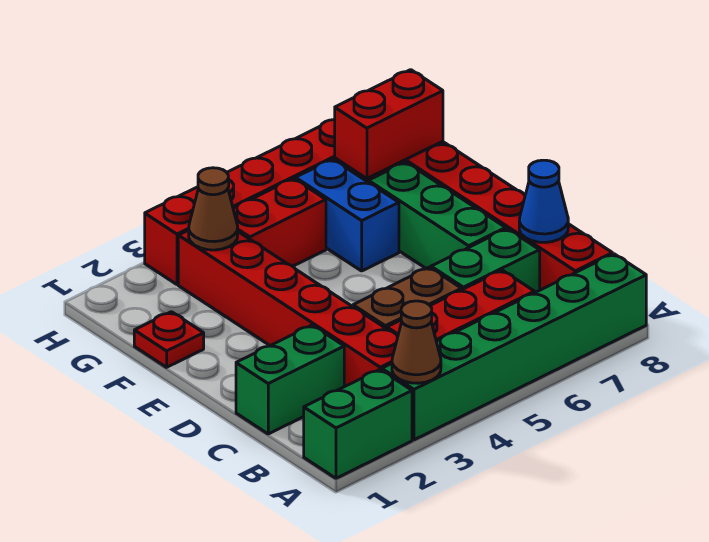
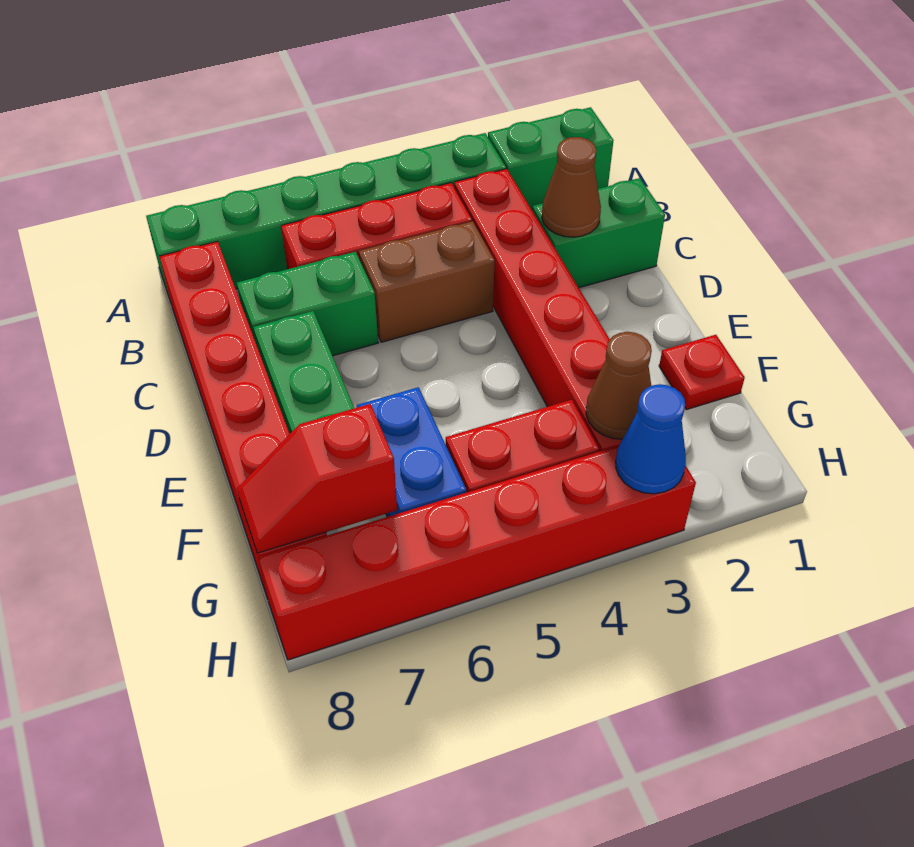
brown 1x1 cone [392,301,441,383] -> brown 1x1 cone moved to [542,137,601,237]
blue 1x1 cone [519,160,568,242] -> blue 1x1 cone moved to [616,384,686,494]
red 1x2 brick [334,70,443,179] -> red 1x2 slope [237,404,397,553]

